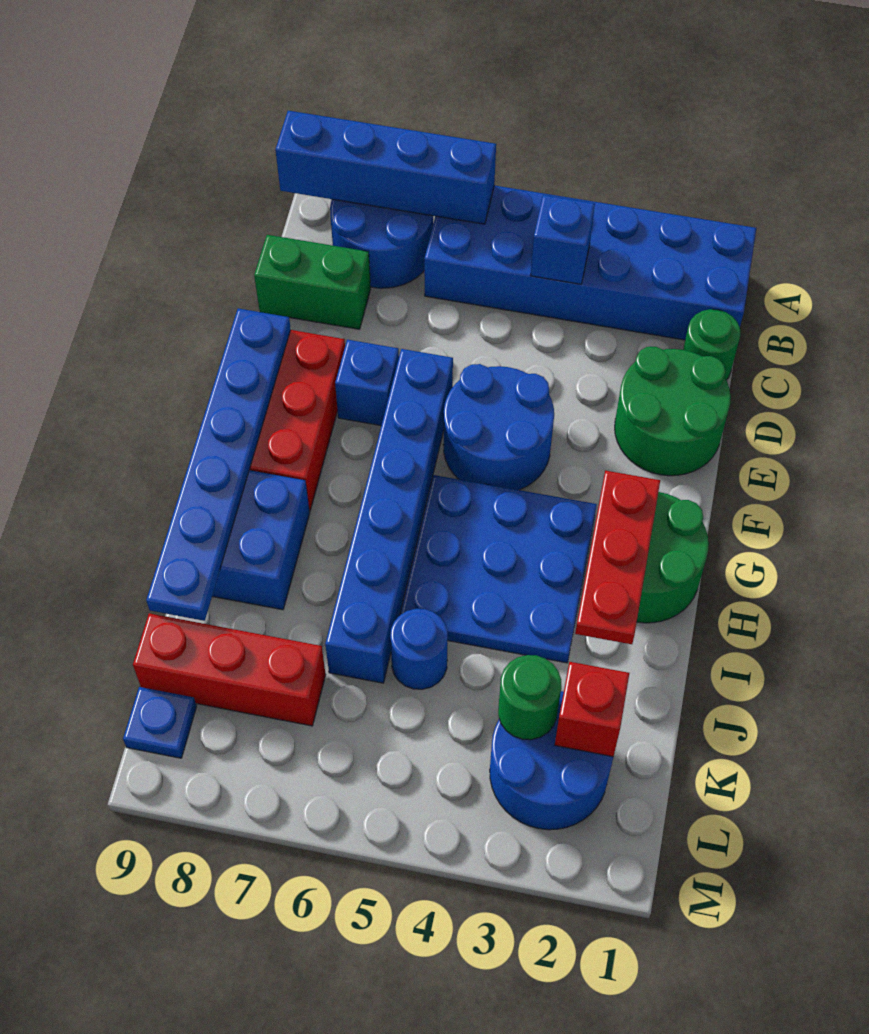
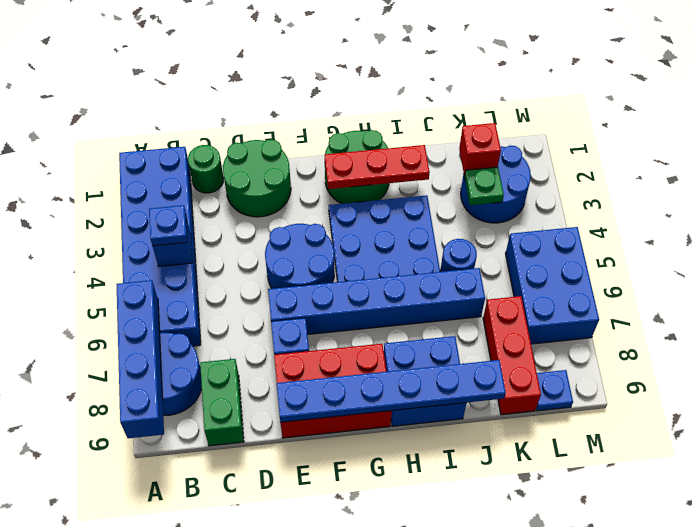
none -> blue 1x1 plate [149,205,187,246]
green 1x1 round brick [498,655,561,740] -> green 1x1 plate [465,167,504,205]
none -> blue 2x3 brick [506,227,599,344]

